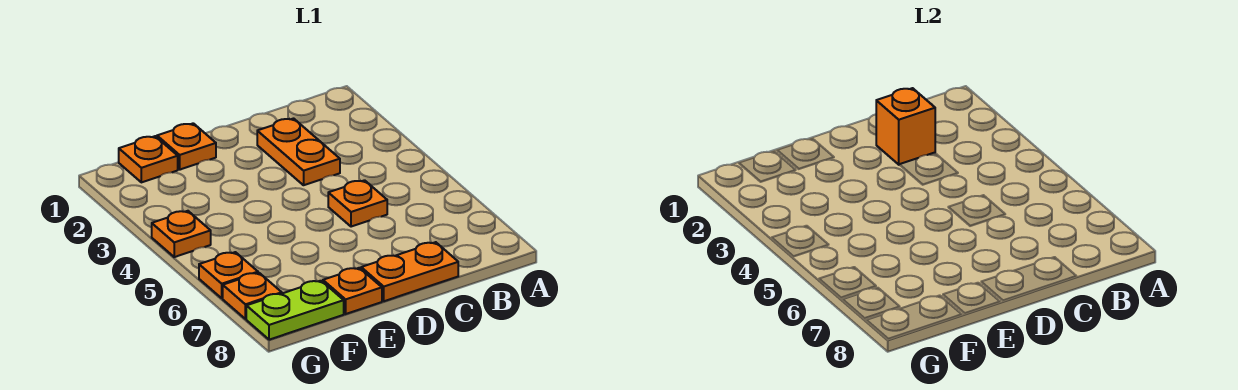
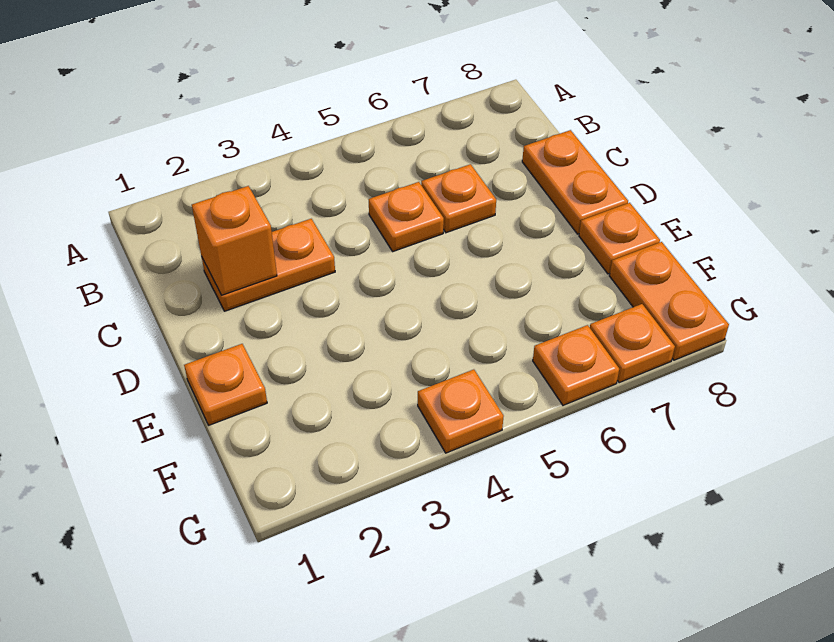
orange 1x1 plate [119,136,178,182] -> orange 1x1 plate moved to [421,164,496,233]
lime 1x2 plate [246,281,344,340] -> orange 1x2 plate [609,242,729,360]

